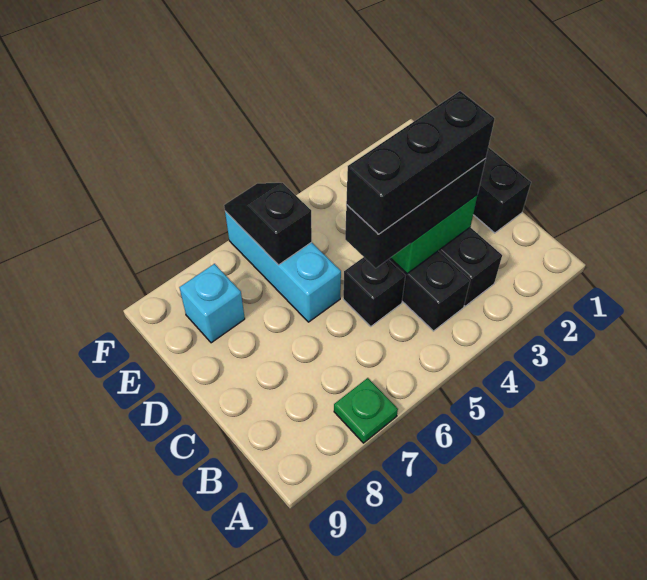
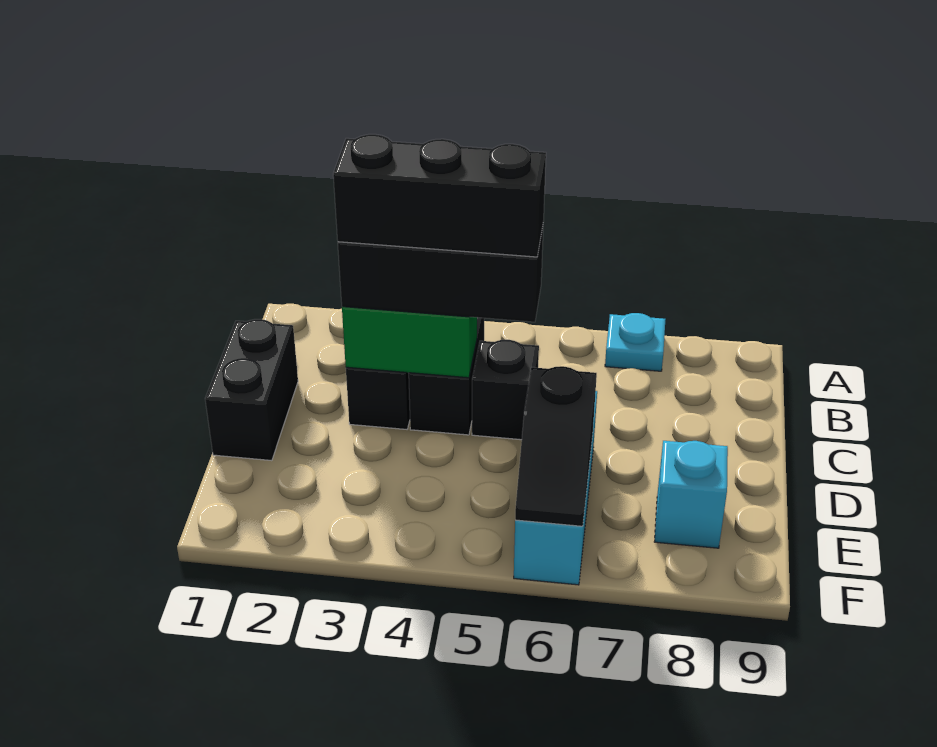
green 1x1 plate [334,378,398,443] -> cyan 1x1 plate [605,313,665,371]

